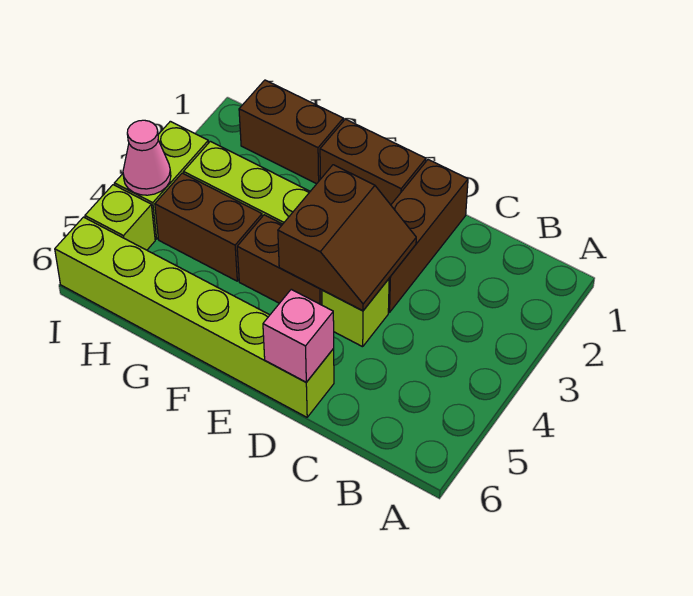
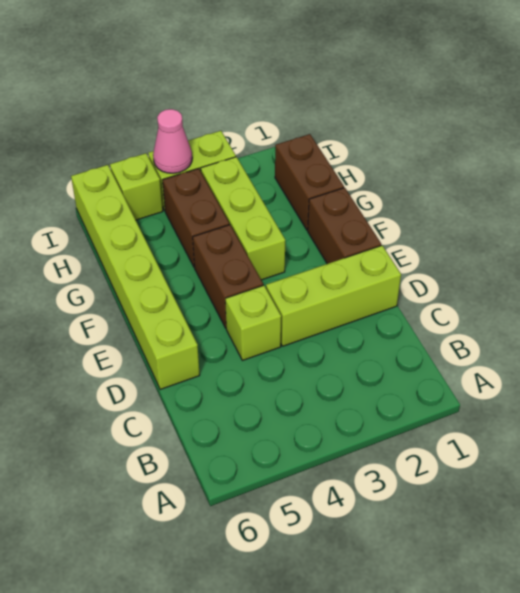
brown 1x3 brick [388,160,468,312] -> lime 1x3 brick [266,245,401,346]
brown 2x2 slope [278,165,416,311] -> none
pink 1x1 brick [263,289,334,382] -> none

